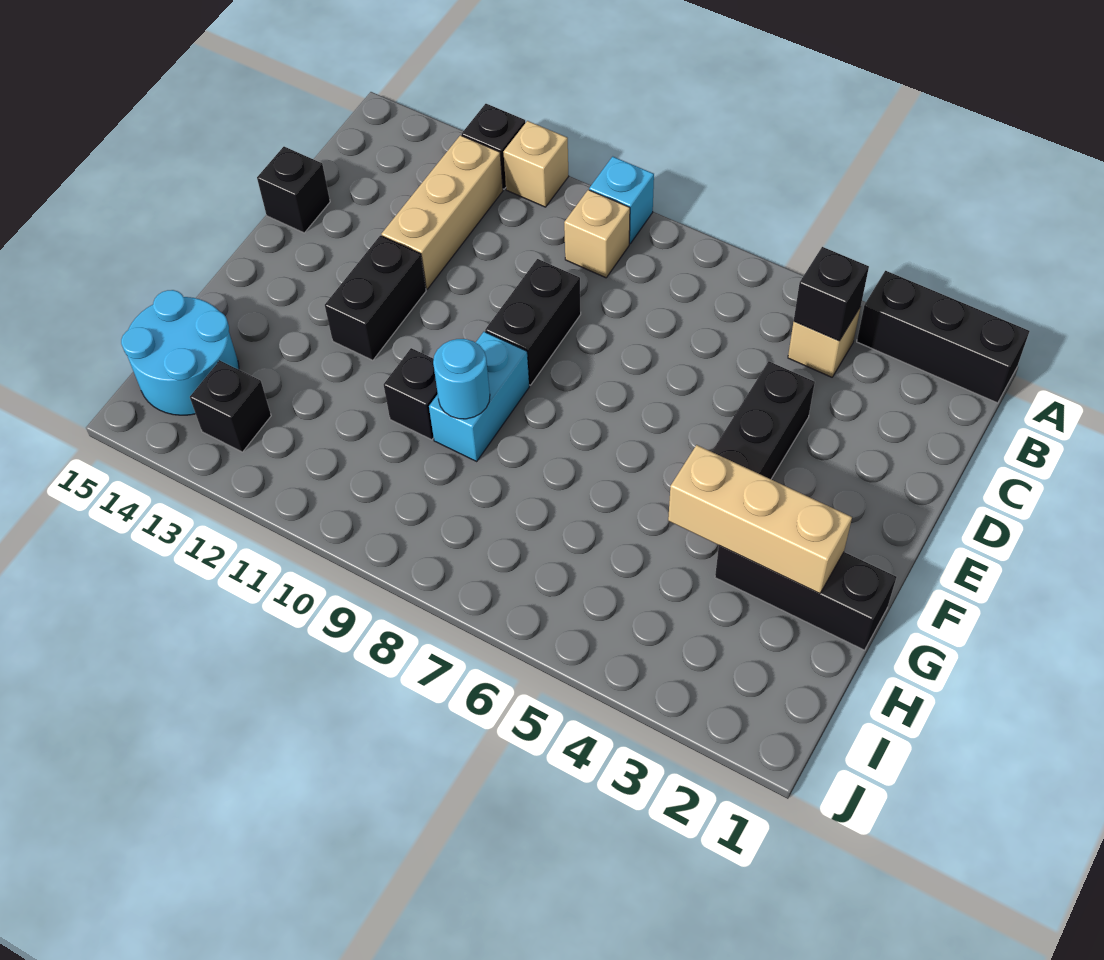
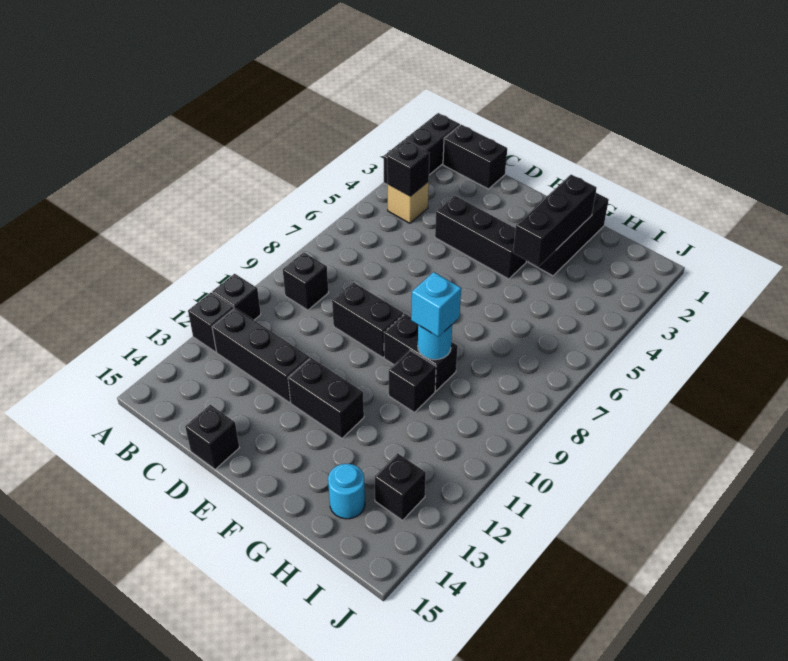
cyan 1x1 brick [589,157,654,244] -> cyan 1x1 brick moved to [411,272,461,337]
tan 1x1 brick [503,121,569,207] -> black 1x1 brick [212,274,261,320]
none -> black 1x2 brick [443,125,507,189]
tan 1x1 brick [564,190,630,278] -> black 1x1 brick [283,252,328,310]
tan 1x3 brick [382,135,503,289] -> black 1x3 brick [212,308,310,403]
cyan 1x2 brick [429,332,529,461] -> black 1x2 brick [384,314,458,391]
tan 1x3 brick [668,445,852,594] -> black 1x3 brick [513,175,597,267]
cyan 2x2 round brick [121,290,239,415] -> cyan 1x1 round brick [328,464,365,519]

